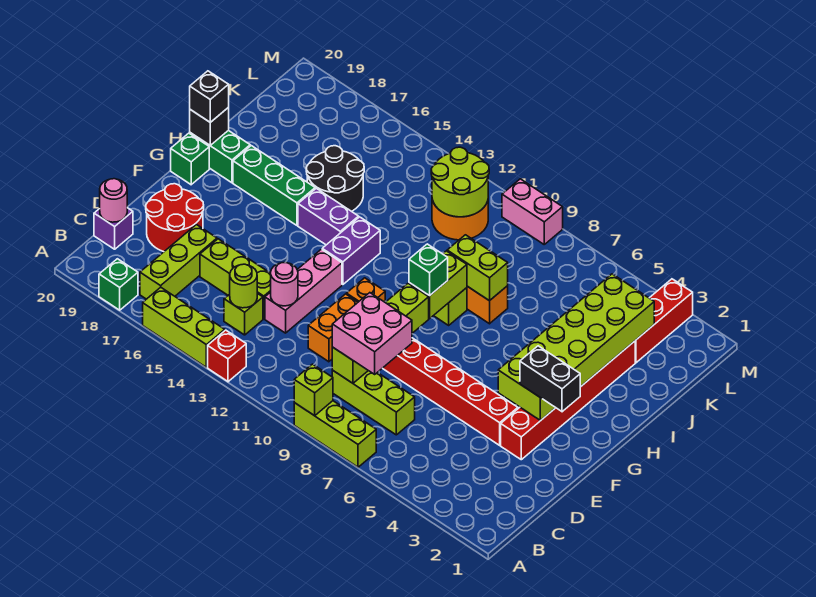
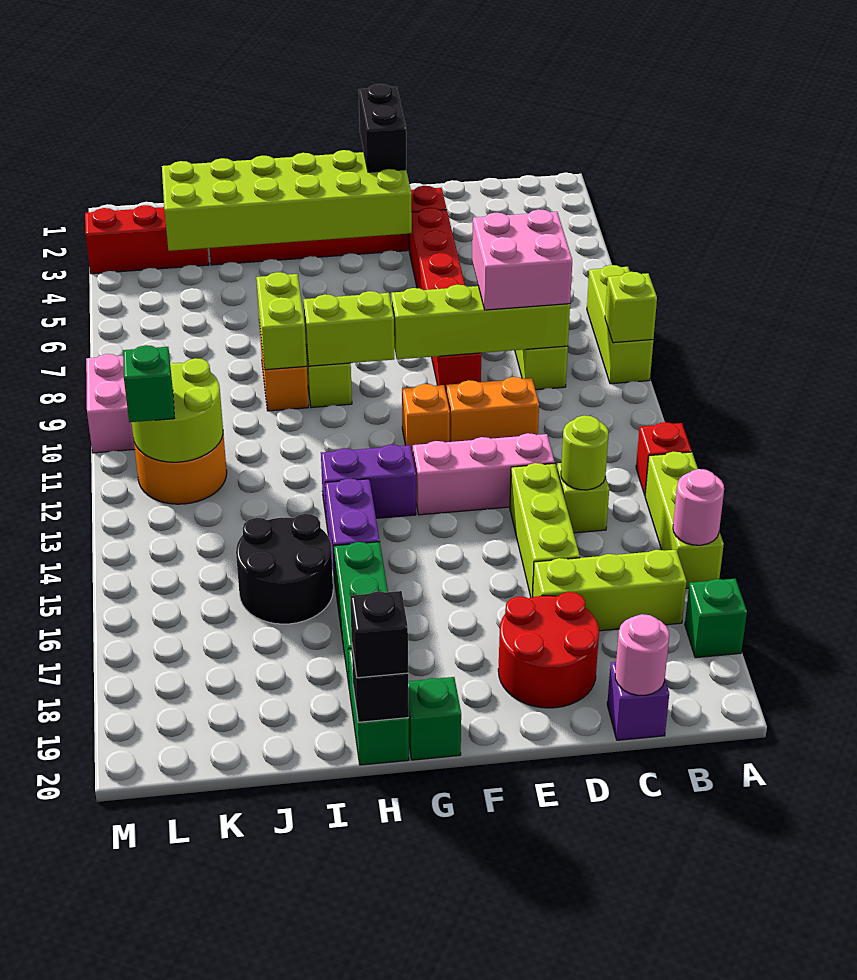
pink 1x1 round brick [271,262,298,306] -> pink 1x1 round brick moved to [673,469,724,545]
green 1x1 brick [409,244,448,296] -> green 1x1 brick moved to [123,345,174,422]

